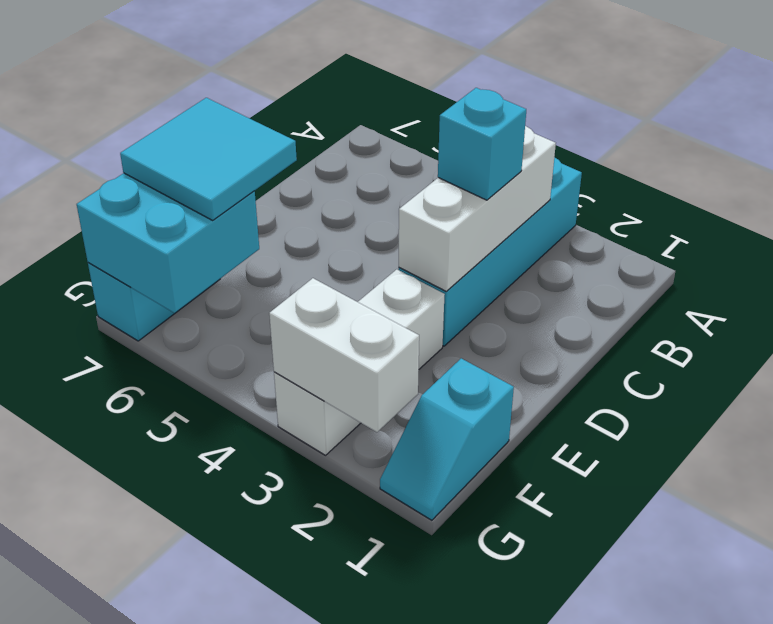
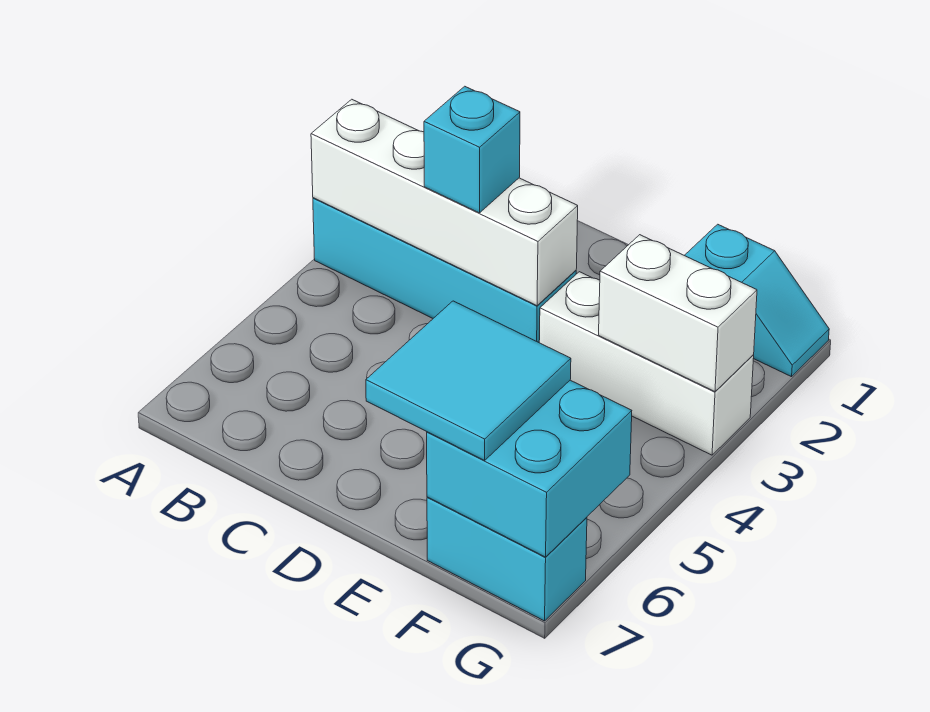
white 1x3 brick [399,126,556,292] -> white 1x4 brick [311,99,578,306]
white 1x2 brick [269,278,419,432] -> white 1x2 brick turned to [599,235,757,392]

